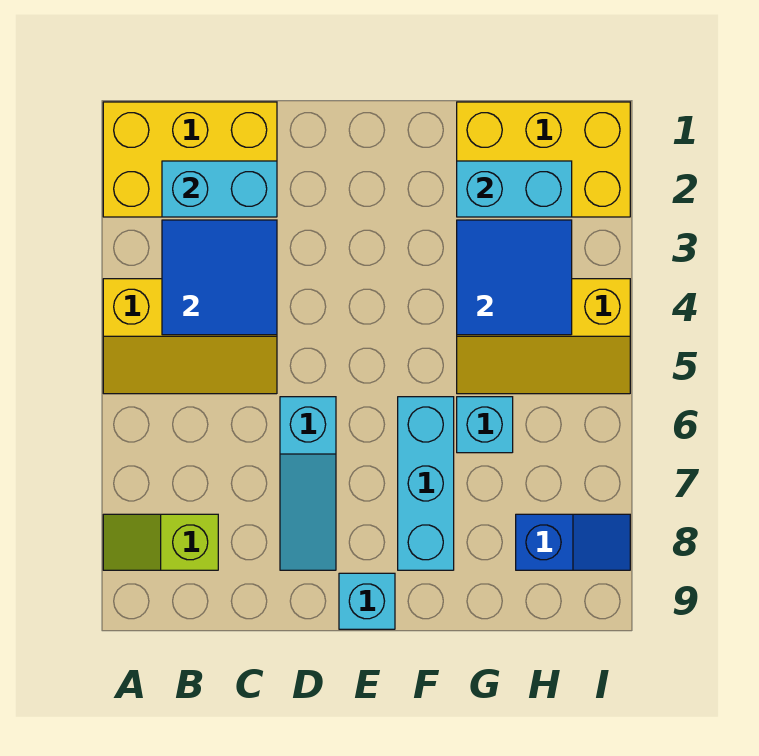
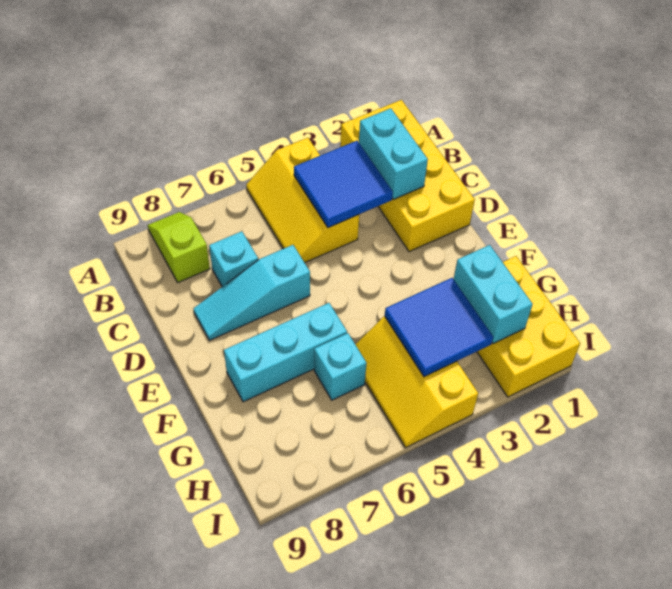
yellow 2x3 brick [103,102,277,217] -> yellow 2x4 brick [340,100,475,252]
cyan 1x1 brick [339,573,395,629] -> cyan 1x1 brick moved to [209,231,258,287]
blue 1x2 slope [516,514,630,570] -> none

